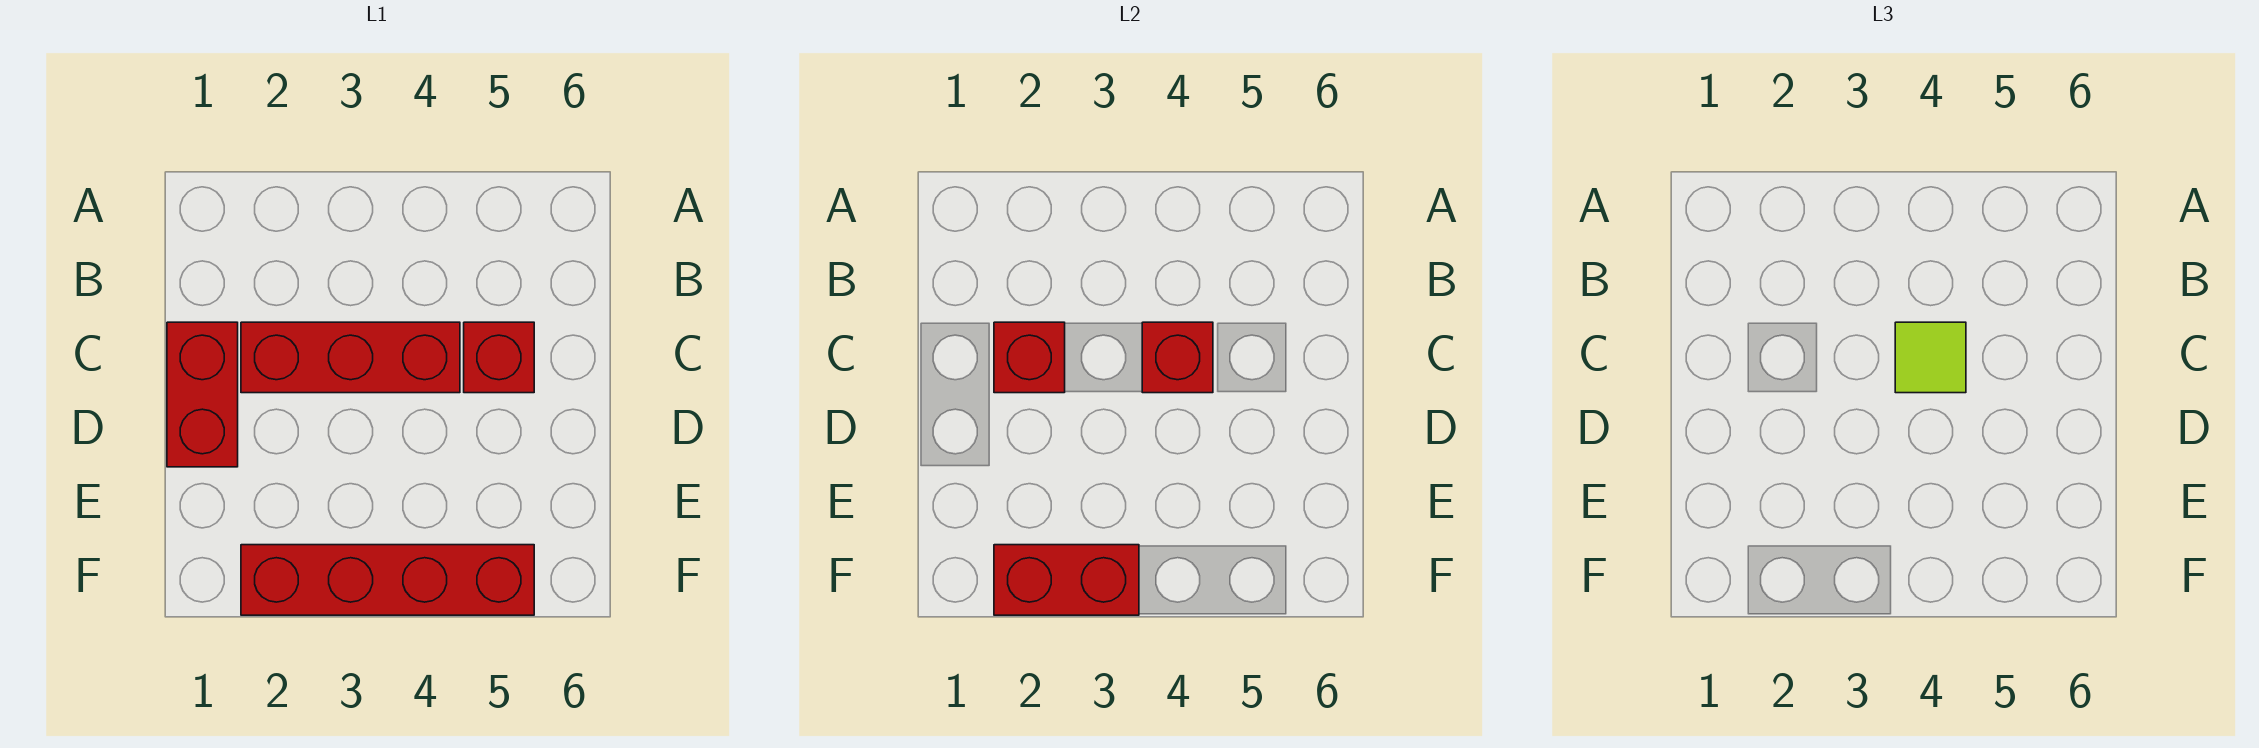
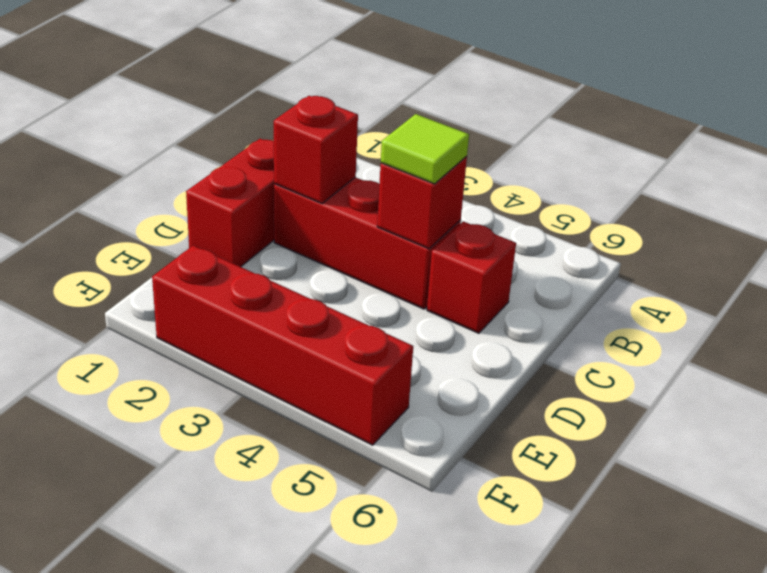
red 1x2 brick [994,545,1139,615] -> none

